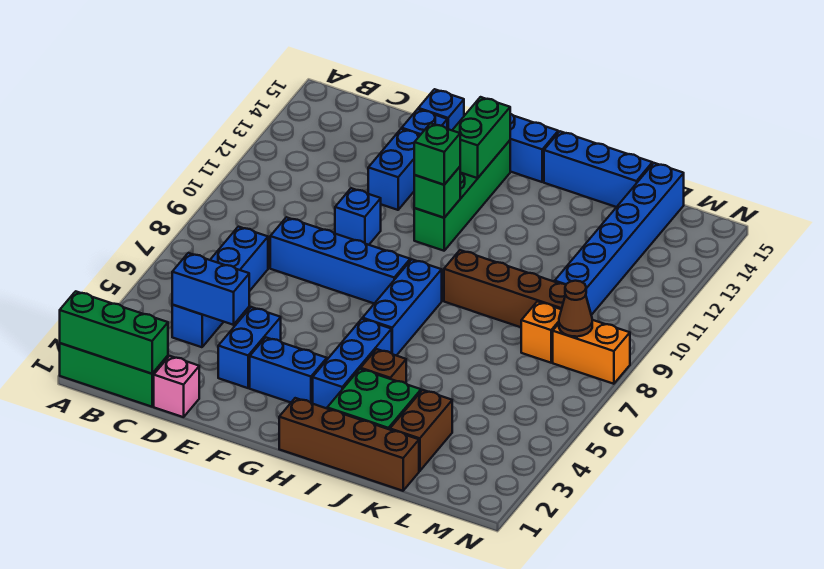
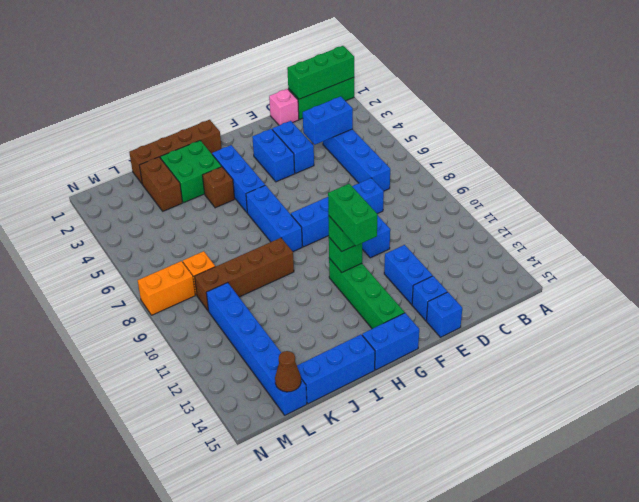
blue 1x2 brick [250,337,327,404] -> blue 1x2 brick turned to [252,129,295,182]
green 1x2 brick [452,97,510,178] -> green 1x2 brick moved to [328,184,378,246]
brown 1x1 cone [559,281,592,337] -> brown 1x1 cone moved to [275,351,301,392]

